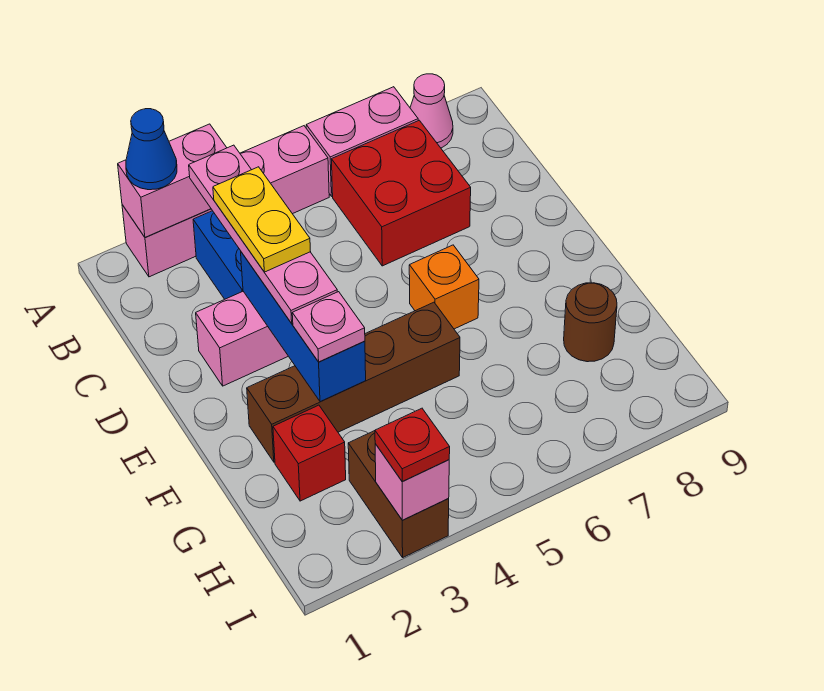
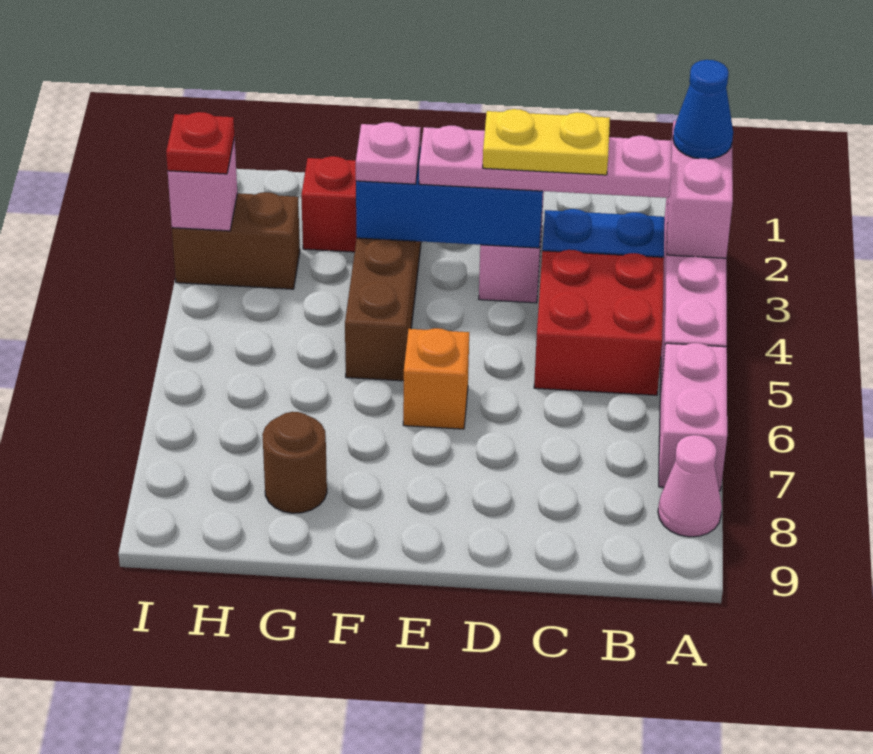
red 2x2 brick [332,120,471,266] -> red 2x2 brick moved to [534,250,664,395]

